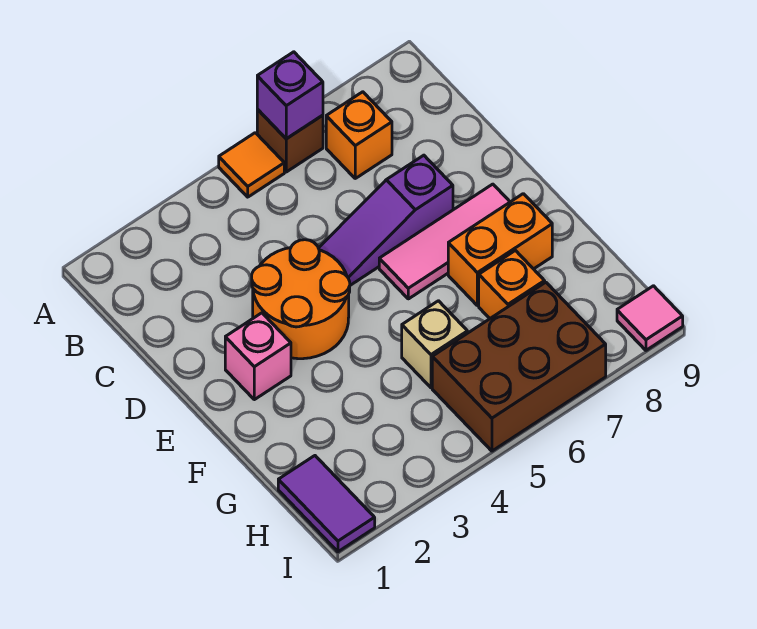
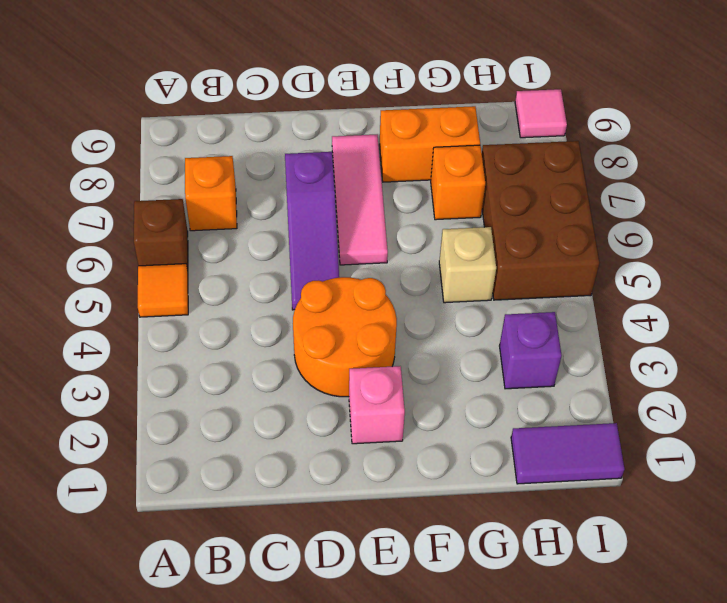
purple 1x1 brick [257,52,323,139] -> purple 1x1 brick moved to [500,312,562,389]
orange 1x2 brick [448,194,552,305] -> orange 1x2 brick turned to [379,106,480,182]

